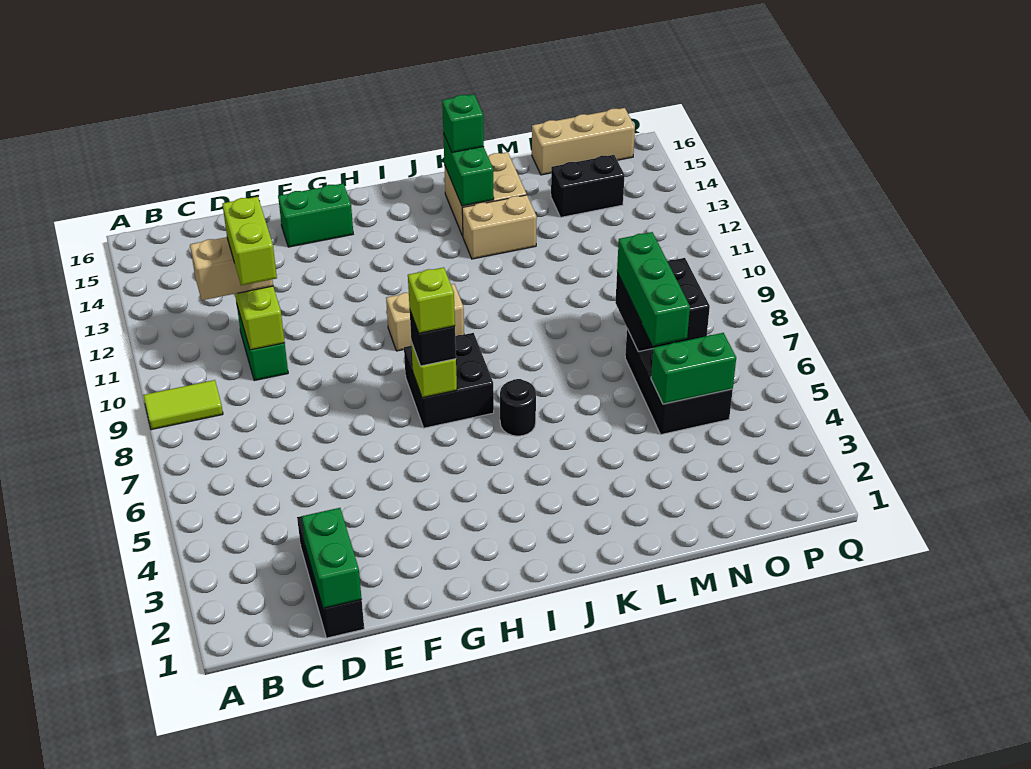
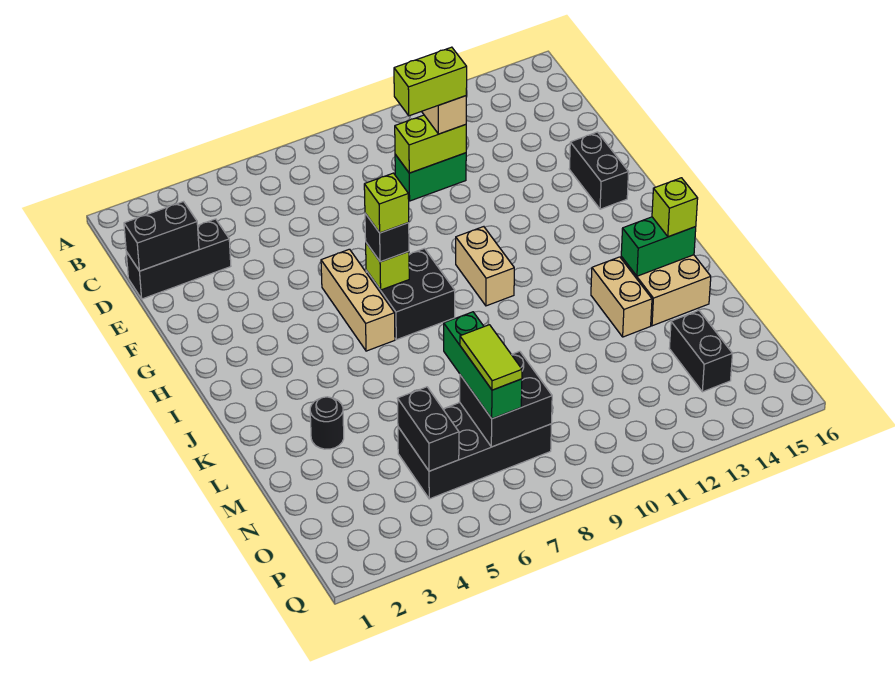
lime 1x2 tile [143,380,223,430] -> lime 1x2 tile moved to [460,325,522,390]
green 1x2 brick [302,508,362,608] -> black 1x2 brick [124,202,199,271]
green 1x2 brick [278,183,353,247] -> black 1x2 brick [569,132,629,209]
black 1x1 round brick [500,379,536,436] -> black 1x1 round brick moved to [310,397,344,449]
green 1x1 brick [442,94,484,152] -> lime 1x1 brick [652,178,698,237]
black 2x3 brick [625,329,733,435] -> black 2x4 brick [398,402,552,499]
green 1x2 brick [651,333,736,404] -> black 1x2 brick [398,387,459,471]
green 1x3 brick [617,232,690,346] -> green 1x3 brick turned to [444,312,522,419]
tan 1x3 brick [532,108,635,175] -> tan 1x3 brick moved to [321,249,395,351]

